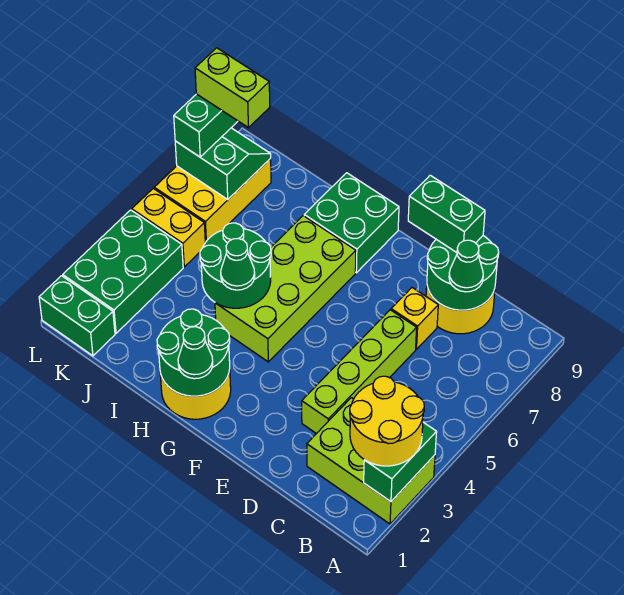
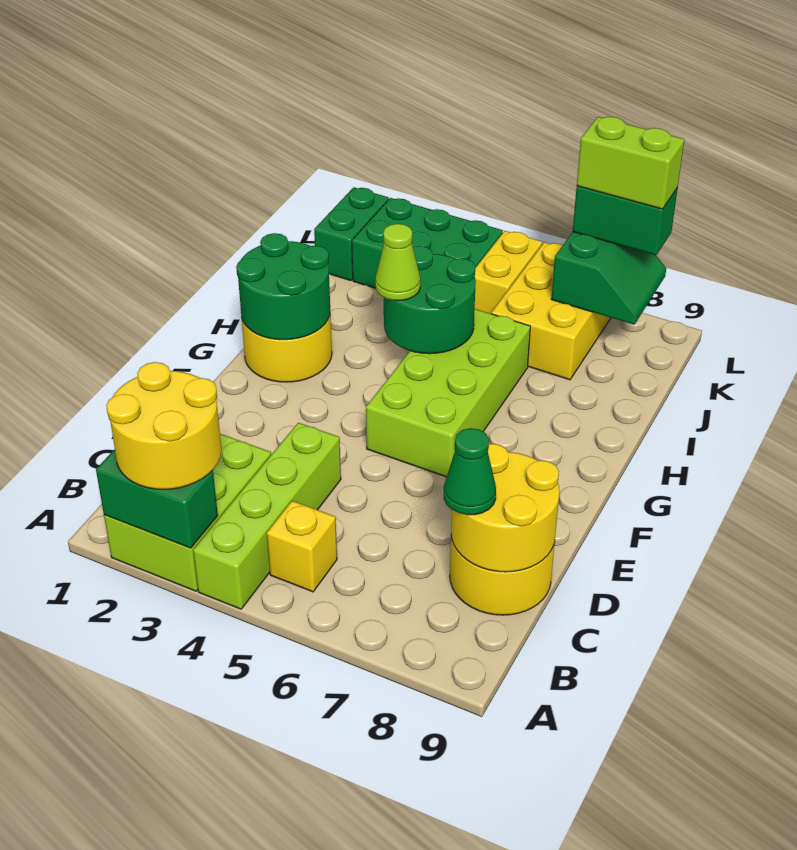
green 2x2 round brick [427,236,499,310] -> yellow 2x2 round brick [451,444,559,572]
lime 1x4 brick [302,310,417,434] -> lime 1x4 brick turned to [193,423,341,609]
yellow 1x1 brick [391,288,438,349] -> yellow 1x1 brick moved to [267,501,337,592]
green 1x2 brick [408,175,485,252] -> none
green 1x1 cone [178,327,213,379] -> none
lime 2x4 brick [215,216,356,362] -> lime 2x4 brick turned to [366,309,530,477]
green 2x2 brick [304,173,399,273] -> none
green 1x1 cone [221,238,255,290] -> lime 1x1 cone [375,224,420,300]
yellow 2x3 brick [154,159,271,242] -> yellow 2x3 brick turned to [491,242,611,380]
lime 1x2 brick [195,48,270,127] -> lime 1x2 brick turned to [577,117,684,209]

